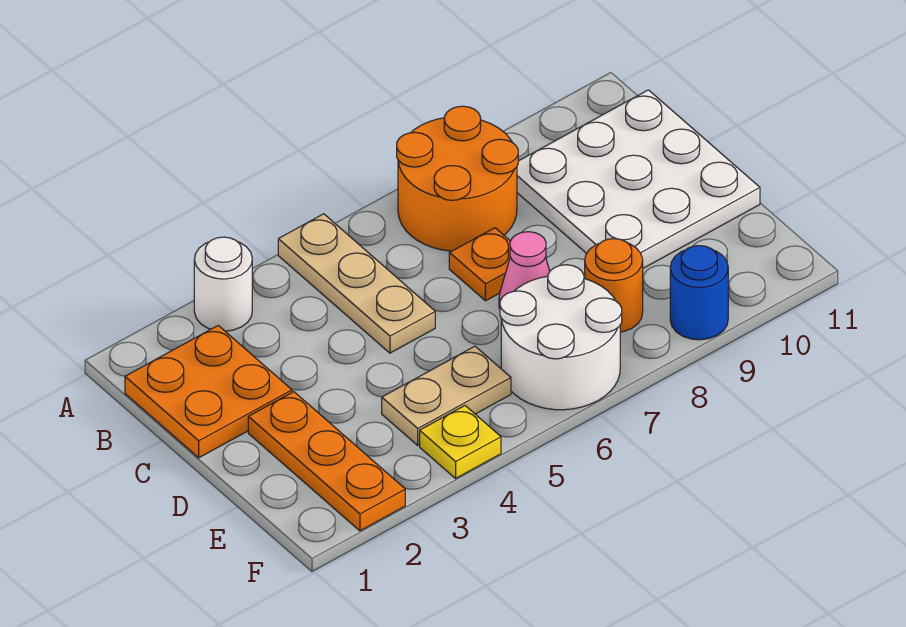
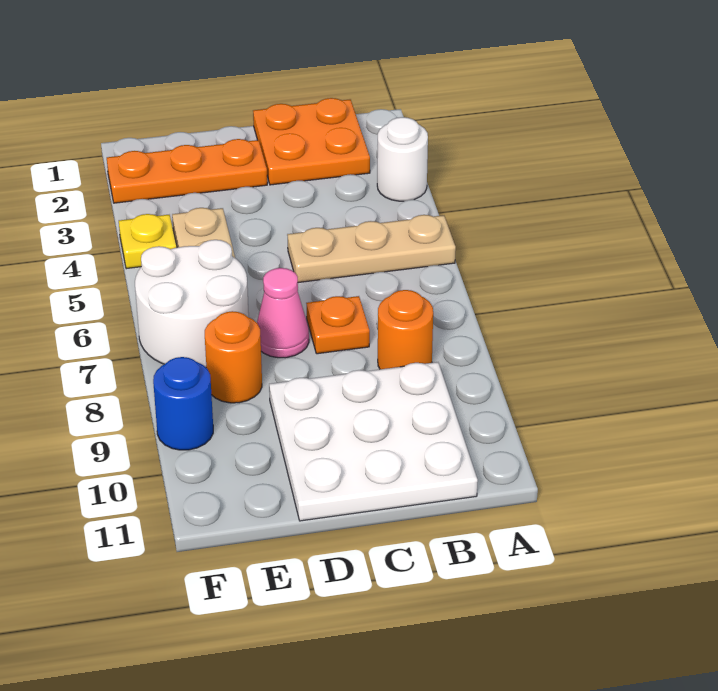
orange 2x2 round brick [397,106,518,251] -> orange 1x1 round brick [378,290,433,369]

